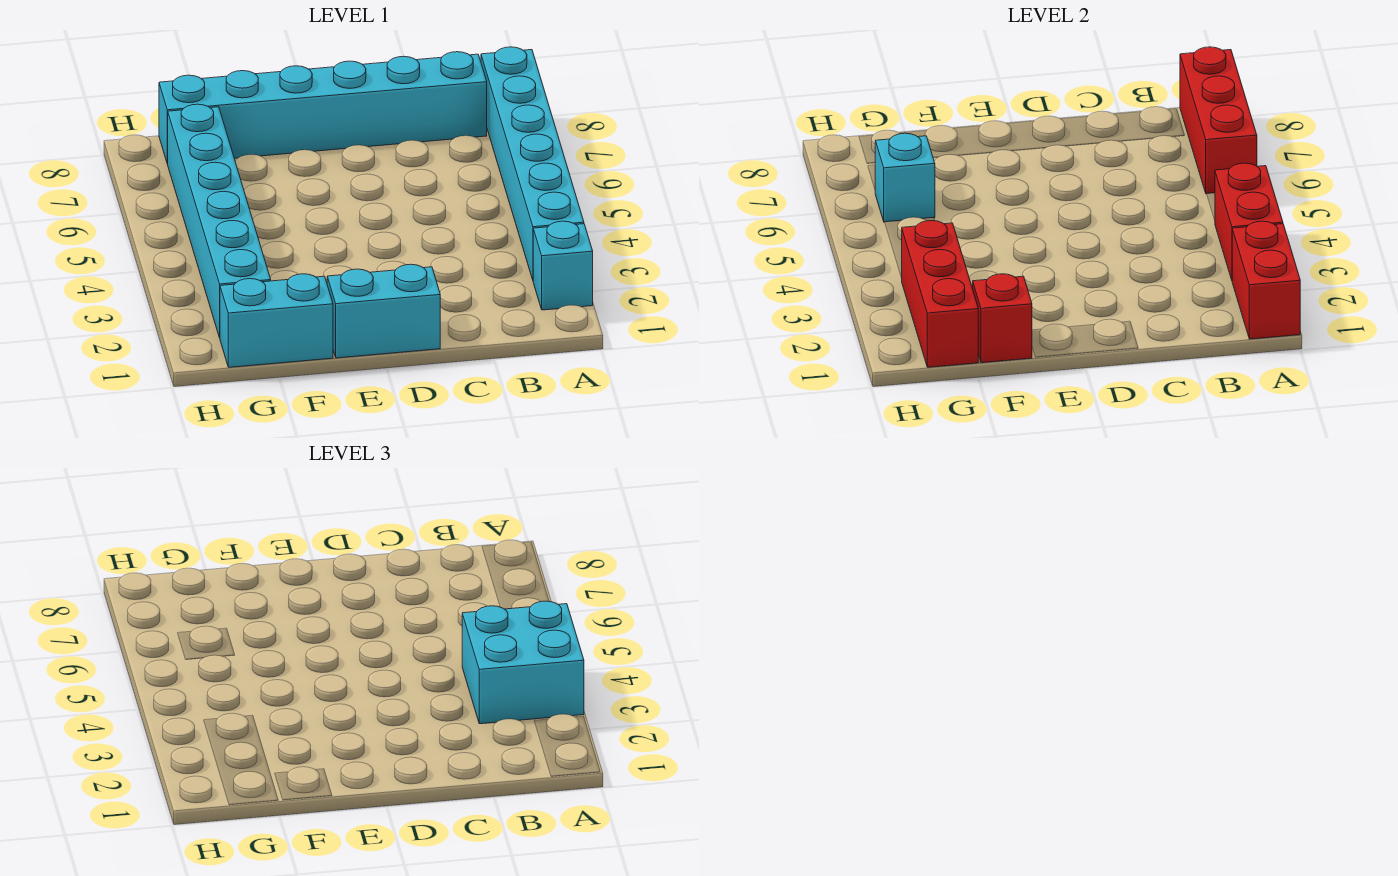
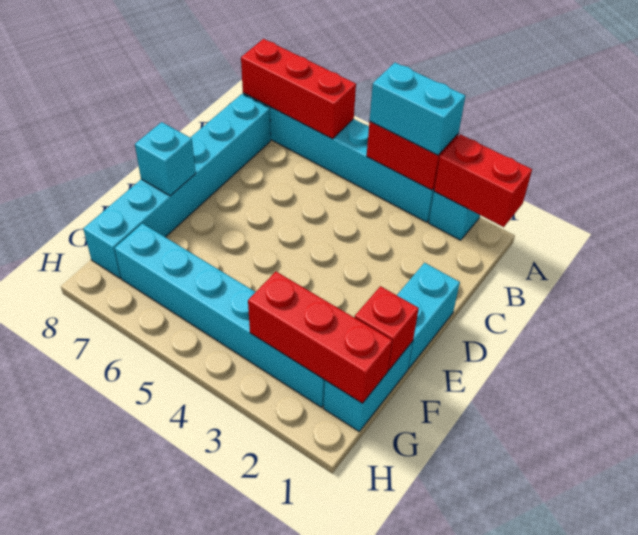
cyan 2x2 brick [462,601,584,724] -> cyan 1x2 brick [370,63,465,155]
cyan 1x1 brick [875,133,935,222] -> cyan 1x1 brick moved to [135,122,196,196]

